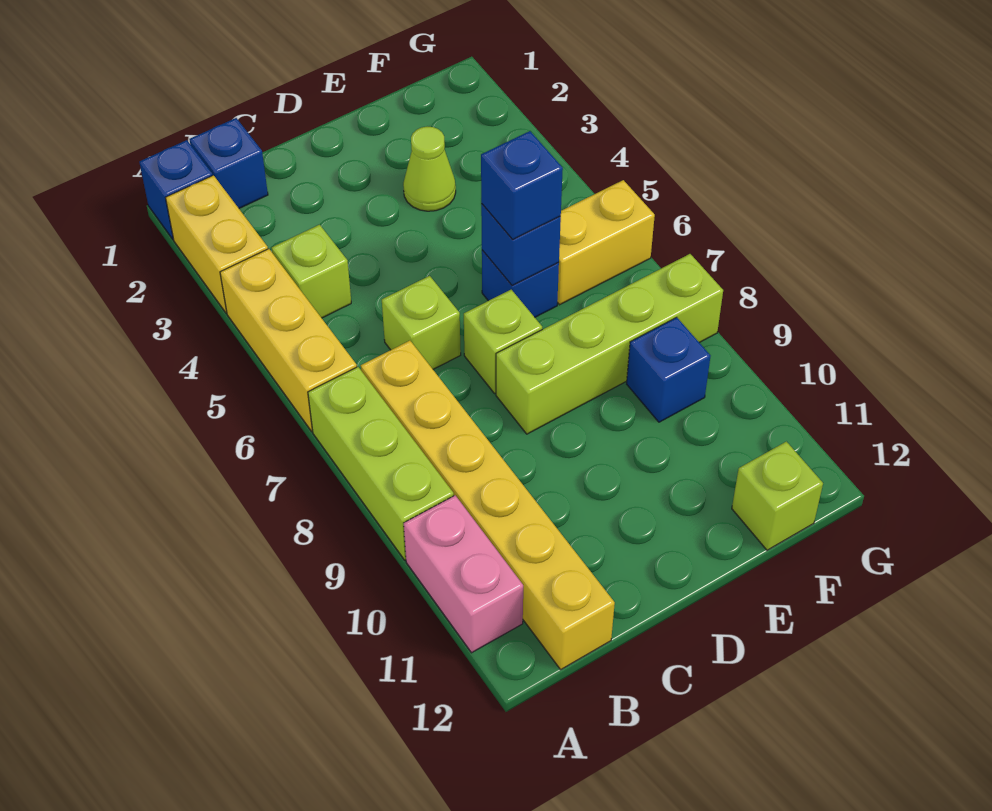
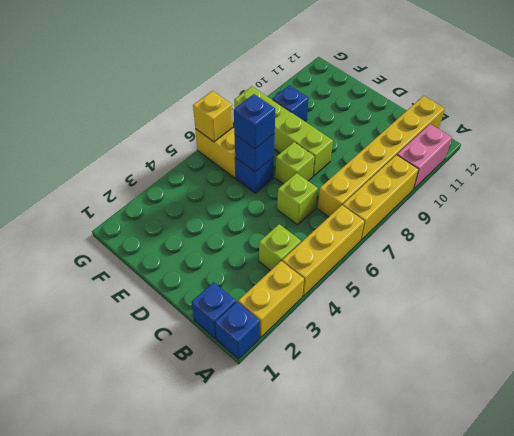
lime 1x3 brick [308,367,454,560] -> yellow 1x3 brick [343,155,419,240]
lime 1x1 cone [403,127,456,211] -> none
lime 1x1 brick [732,442,823,550] -> none
none -> yellow 1x1 brick [193,91,233,142]

